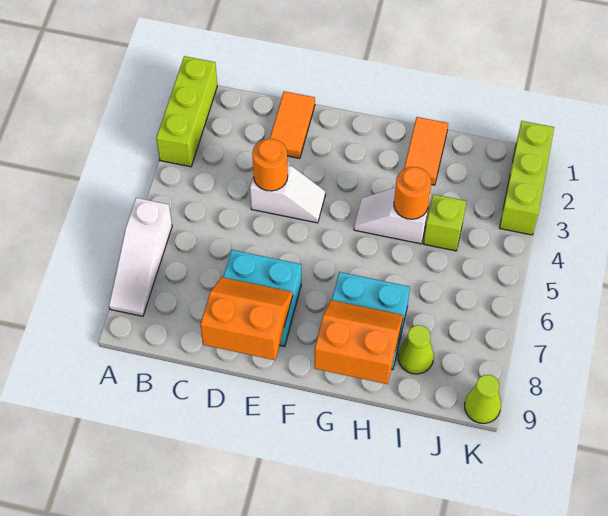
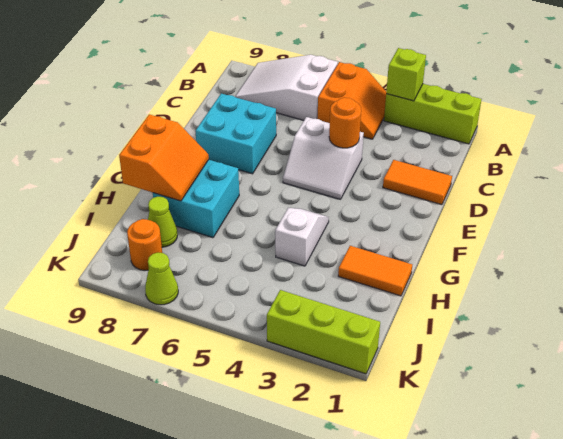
white 1x3 slope [109,198,172,316] -> white 2x3 slope [235,55,338,120]
white 1x2 slope [250,165,325,223] -> white 2x2 slope [283,117,364,199]
orange 2x2 slope [200,277,293,360] -> orange 2x2 slope moved to [317,62,386,139]
orange 1x1 round brick [394,167,431,219] -> orange 1x1 round brick moved to [127,219,162,271]
lime 1x1 brick [423,194,467,251] -> lime 1x1 brick moved to [386,48,426,101]
lime 1x1 cone [465,375,501,423] -> lime 1x1 cone moved to [145,253,178,305]

